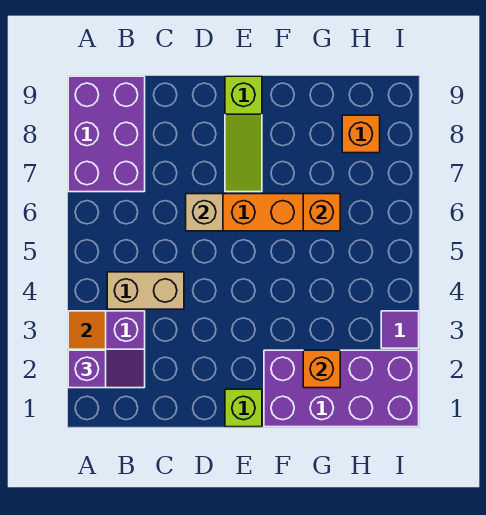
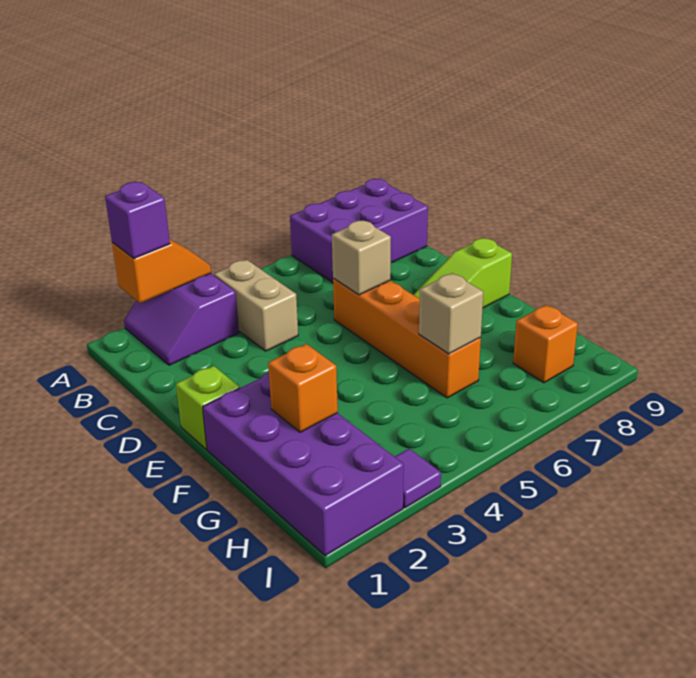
orange 1x1 brick [303,194,340,231] -> tan 1x1 brick [419,273,483,354]

